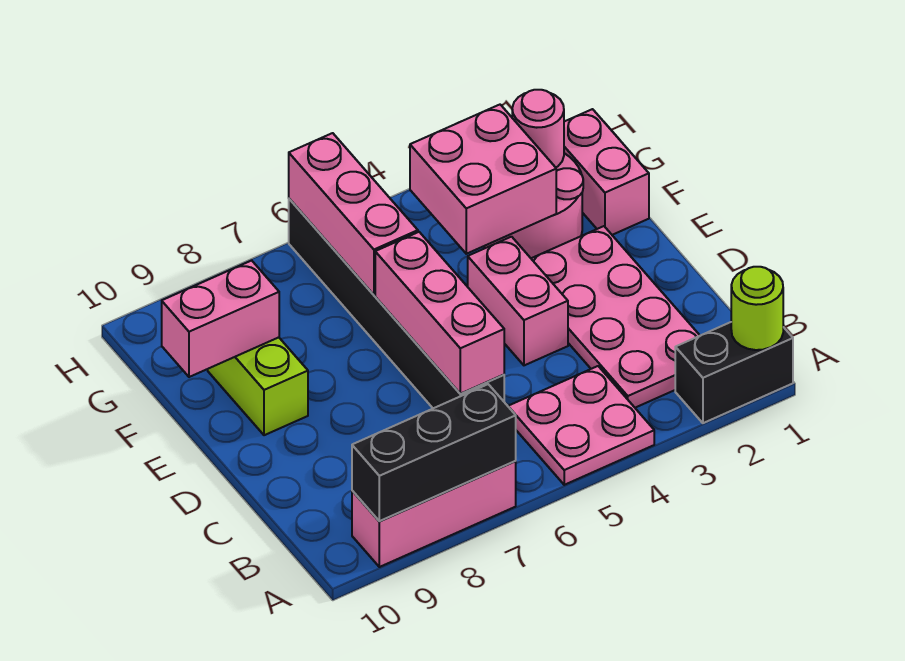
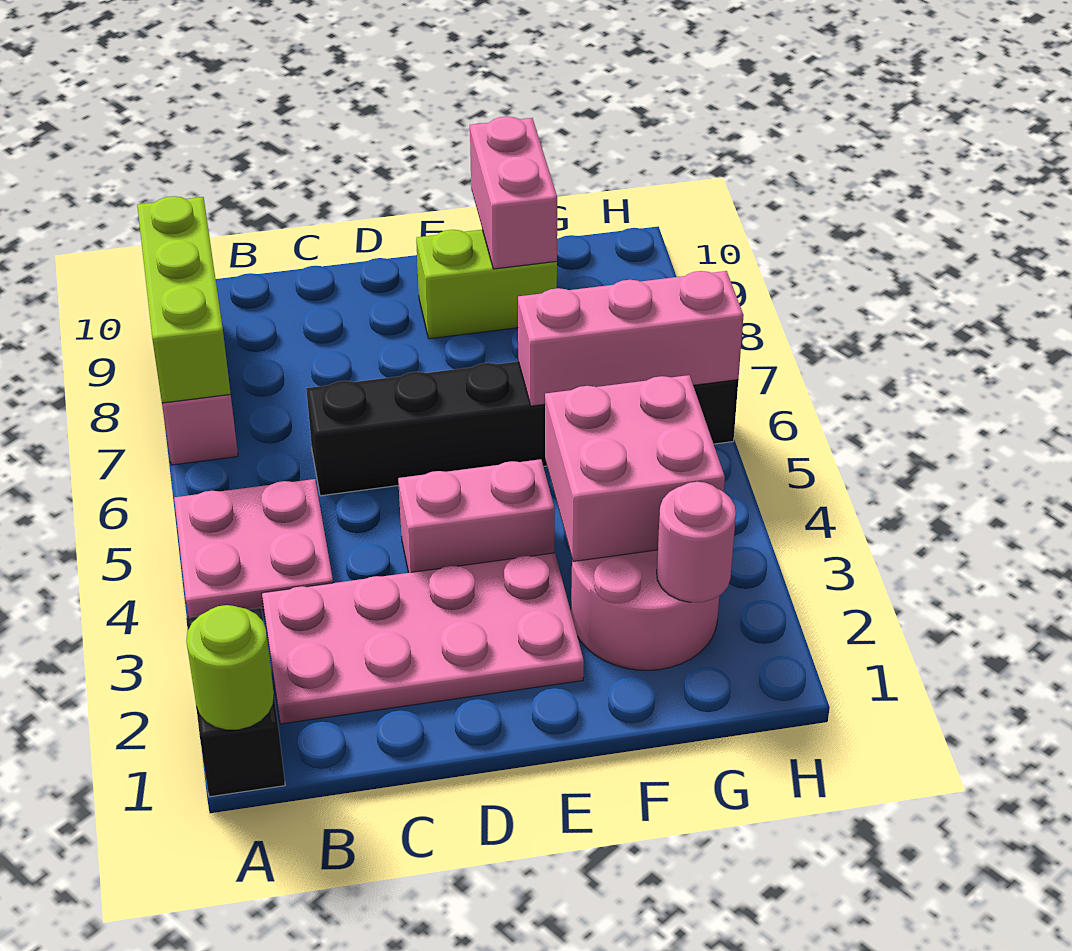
black 1x3 brick [352,384,516,521] -> lime 1x3 brick [137,196,231,403]
pink 1x3 brick [375,232,504,394] -> none
pink 1x2 brick [564,109,649,235] -> none

